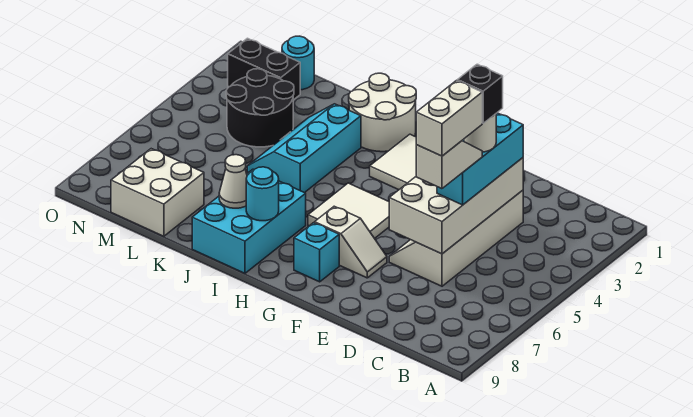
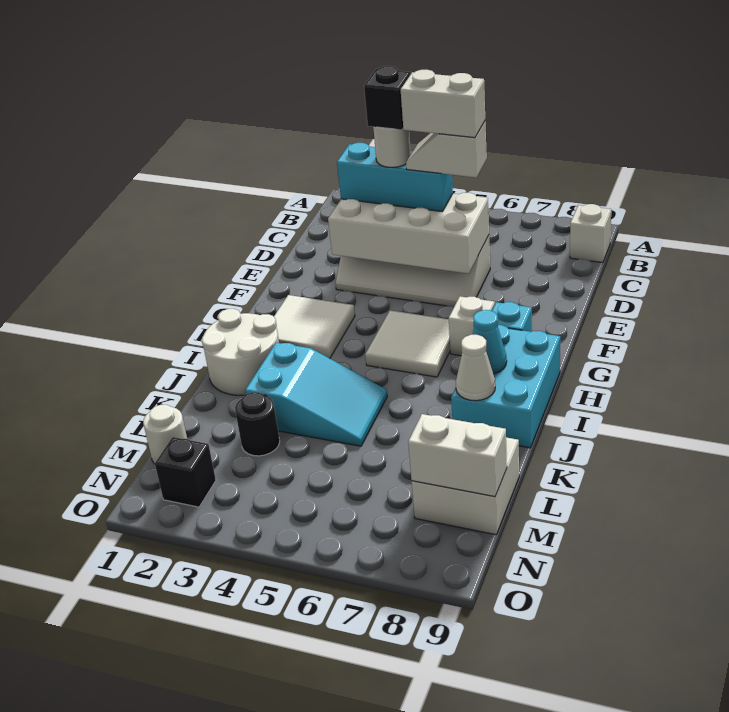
none -> white 1x1 brick [570,204,611,263]
cyan 2x3 brick [192,169,306,273] -> cyan 2x3 brick turned to [451,325,560,448]
cyan 1x1 round brick [246,167,279,221] -> cyan 1x1 cone [473,310,507,374]
cyan 2x3 slope [247,104,361,193] -> cyan 2x3 slope turned to [245,343,387,446]
black 2x2 round brick [226,69,294,147] -> black 1x1 round brick [235,392,280,456]
cyan 1x1 round brick [282,36,314,90] -> white 1x1 round brick [143,405,187,464]
black 1x2 brick [228,38,300,100] -> black 1x1 brick [155,437,216,507]
none -> white 1x2 brick [408,414,507,497]

